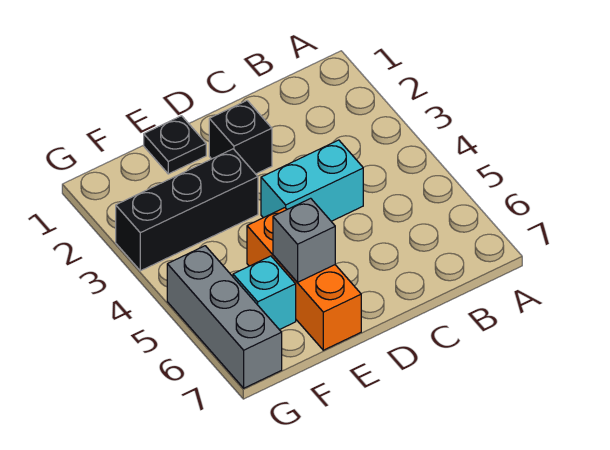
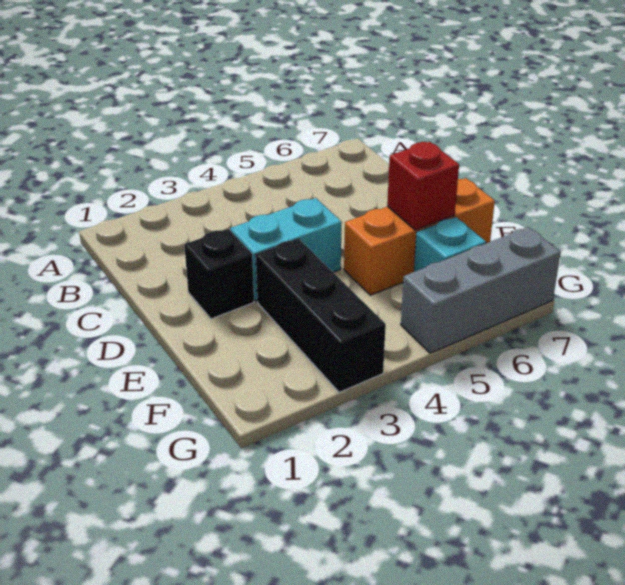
cyan 1x2 brick [261,140,363,221] -> cyan 1x2 brick turned to [230,198,342,302]
black 1x1 plate [144,116,206,174] -> none
grey 1x1 brick [273,198,335,282] -> red 1x1 brick [387,142,459,230]

